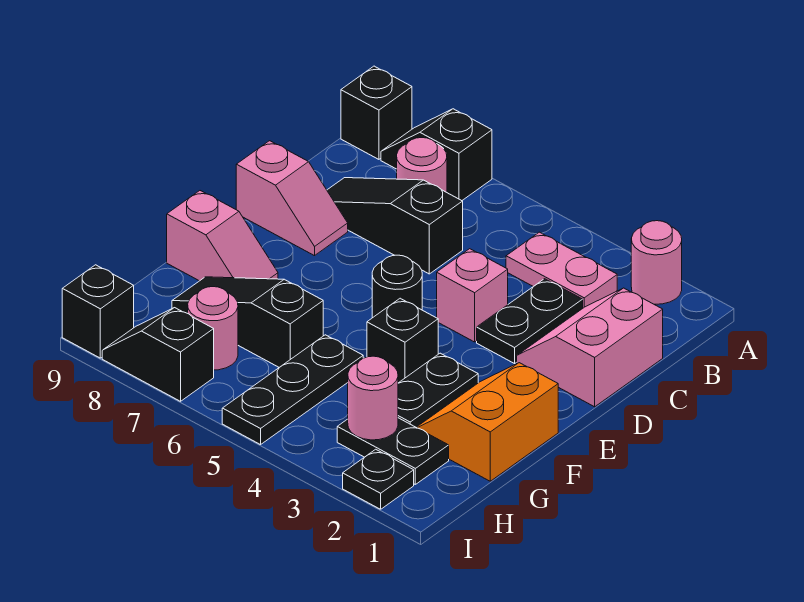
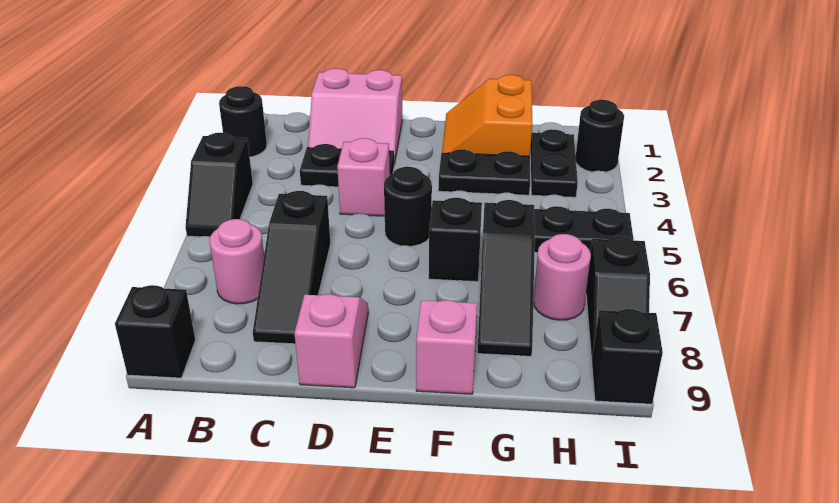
pink 1x1 round brick [631,221,682,304] -> black 1x1 round brick [219,86,267,157]
black 1x2 slope [381,109,492,201] -> black 1x2 slope moved to [186,133,253,237]
pink 1x2 plate [506,232,617,308] -> none
orange 2x2 slope [416,363,558,481] -> orange 2x2 slope turned to [442,75,532,156]
black 1x1 brick [367,298,438,383] -> black 1x1 brick moved to [429,198,482,282]
pink 1x1 round brick [348,356,398,440] -> none
black 1x1 plate [343,449,414,509] -> black 1x1 round brick [576,100,624,172]

